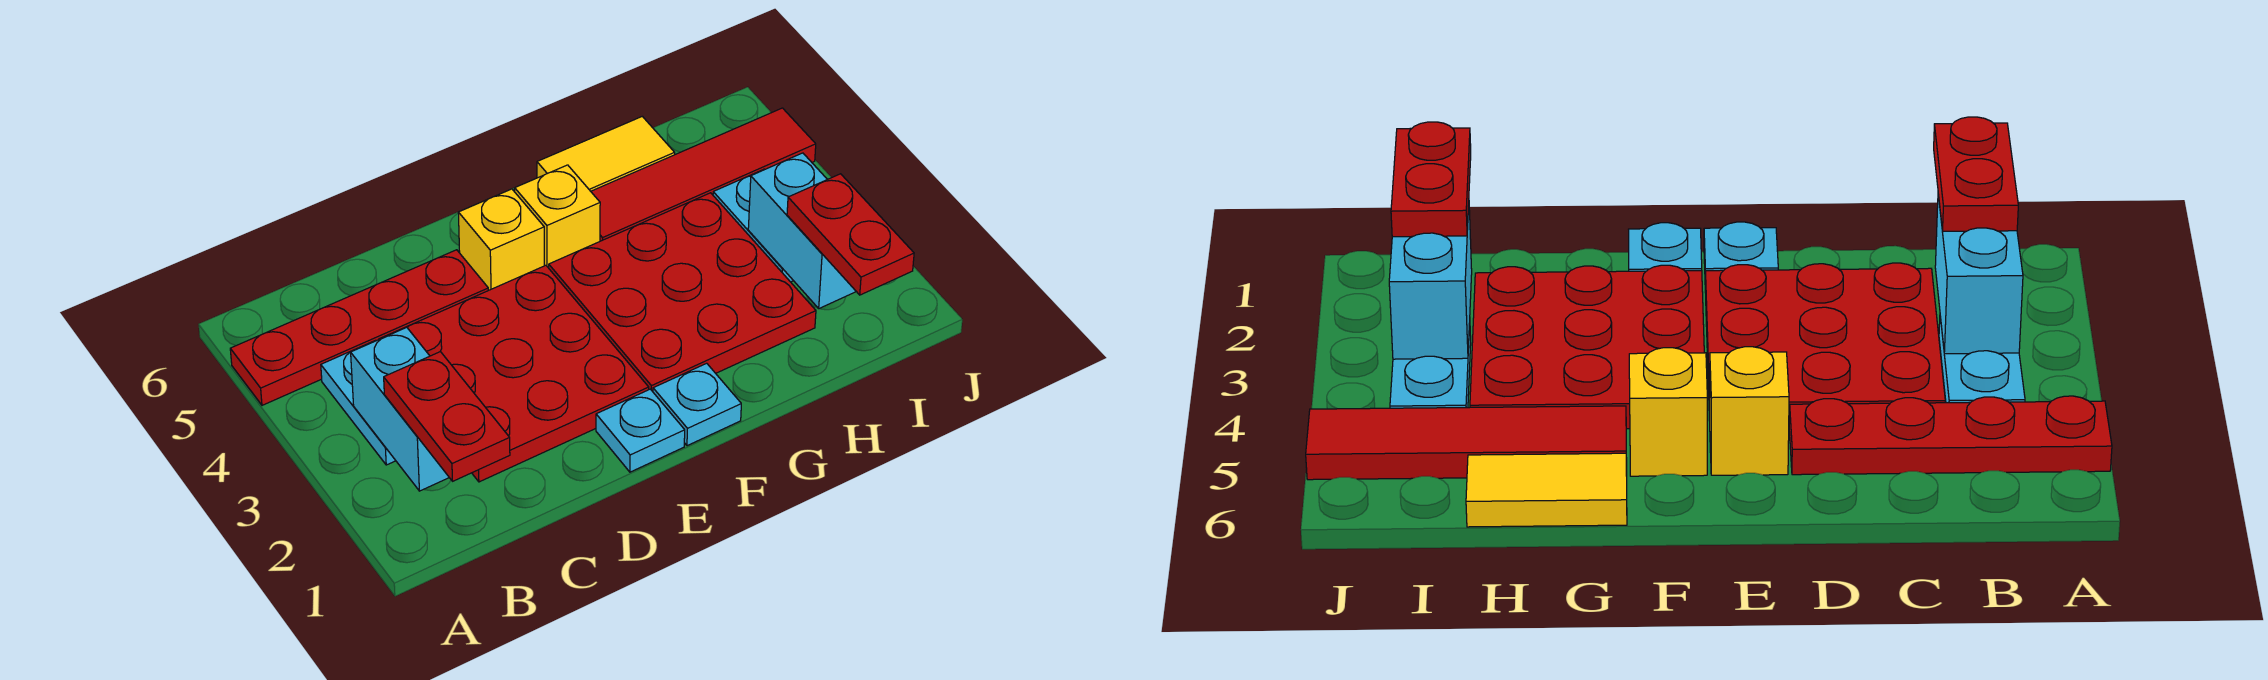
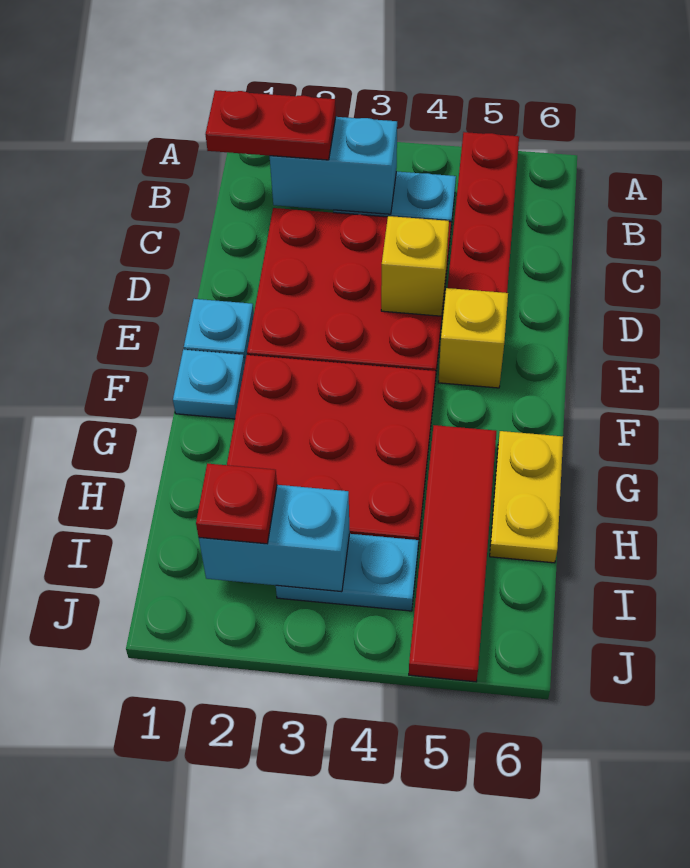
yellow 1x1 brick [515,165,600,268] -> yellow 1x1 brick moved to [381,216,449,316]
yellow 1x2 tile [537,116,675,191] -> yellow 1x2 plate [490,431,563,563]
red 1x2 plate [787,174,914,295] -> red 1x1 plate [196,464,277,544]

